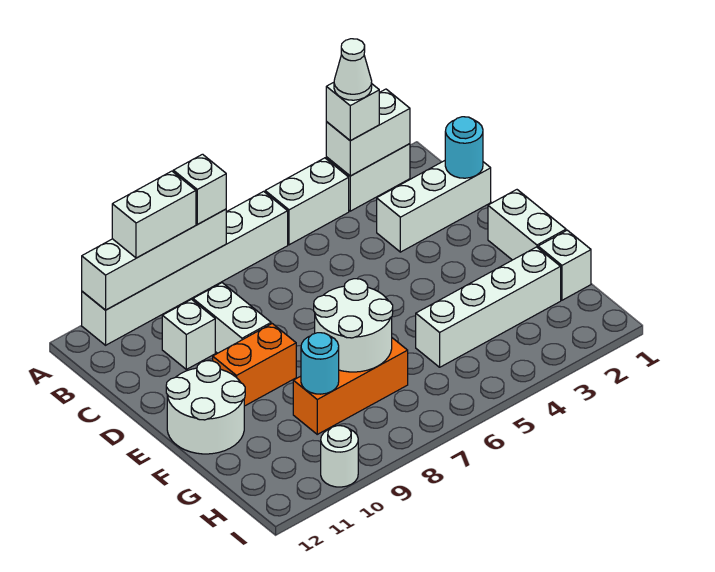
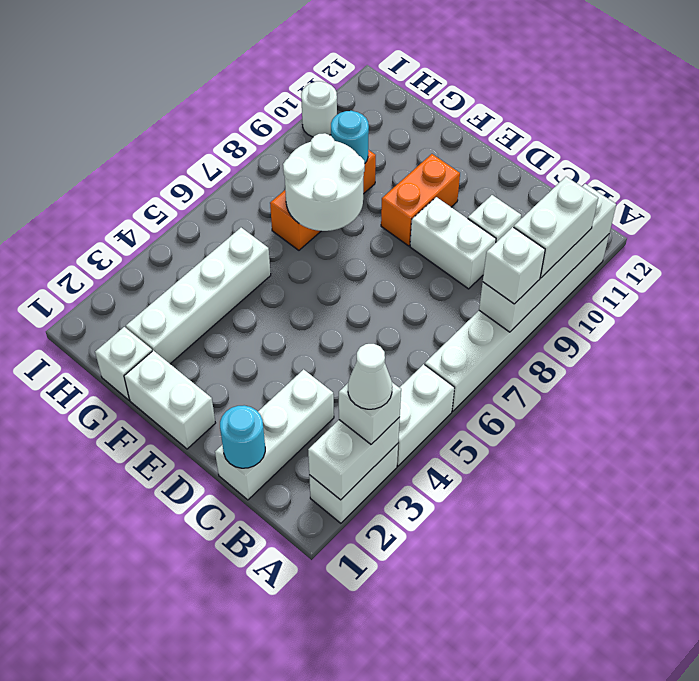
white 2x2 round brick [166,361,245,454] -> none

